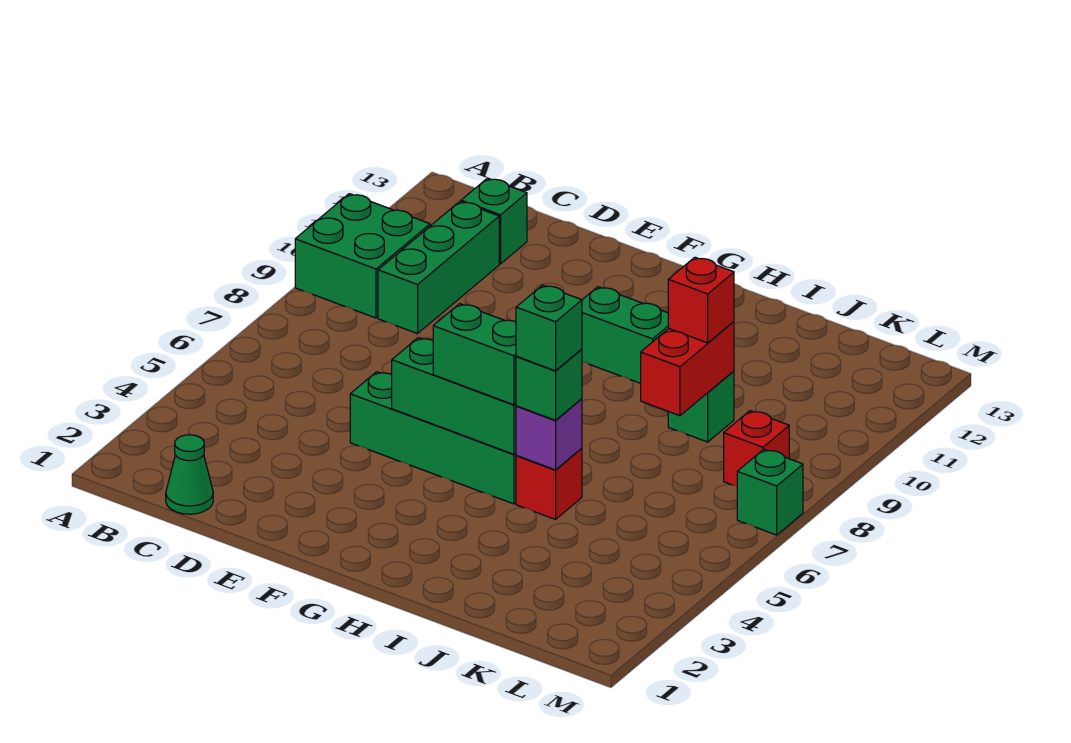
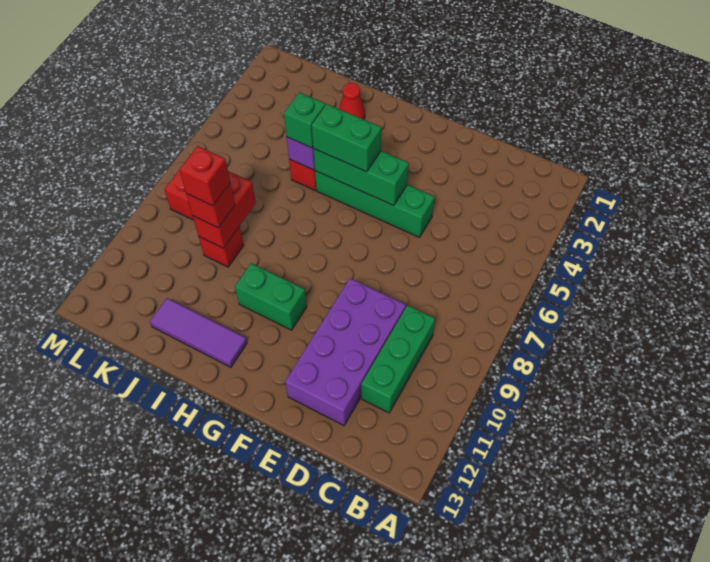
green 2x2 brick [295,194,430,318] -> none
green 1x1 cone [166,435,213,514] -> none
green 1x1 brick [461,178,527,264] -> none
none -> purple 2x4 brick [285,278,406,426]
none -> purple 1x3 tile [150,298,247,367]
none -> red 1x1 cone [339,83,365,119]
green 1x1 brick [516,285,582,371] -> none
green 1x1 brick [668,371,734,442] -> red 1x1 brick [199,226,244,267]
none -> red 1x1 brick [180,146,230,206]
green 1x1 brick [737,449,803,535] -> none

